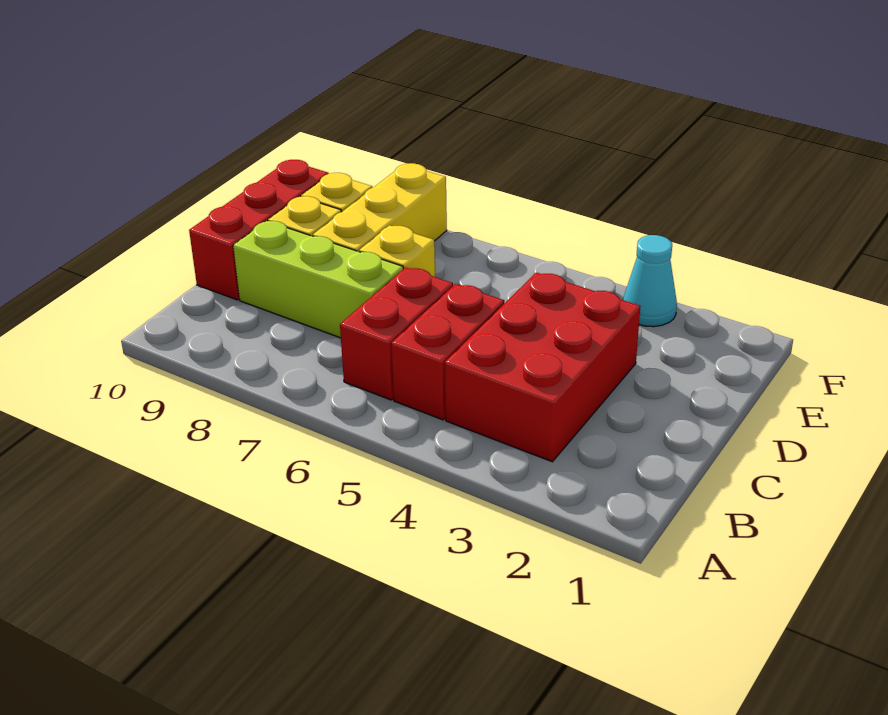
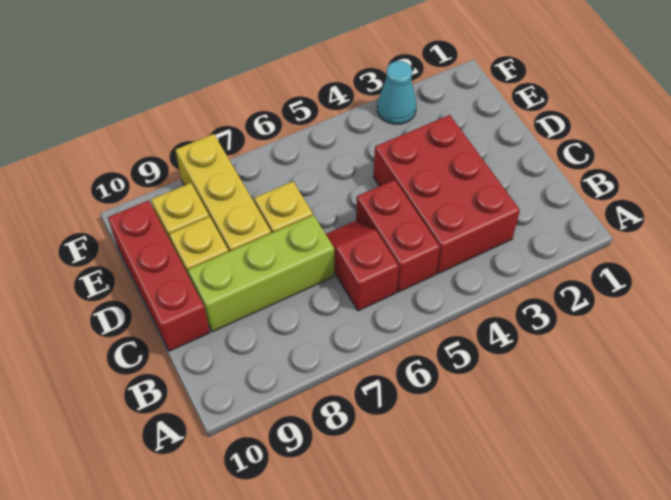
red 1x2 brick [340,267,453,400] -> red 1x2 slope [326,222,399,311]

